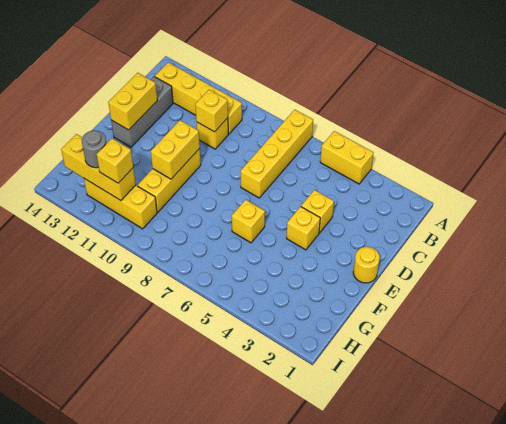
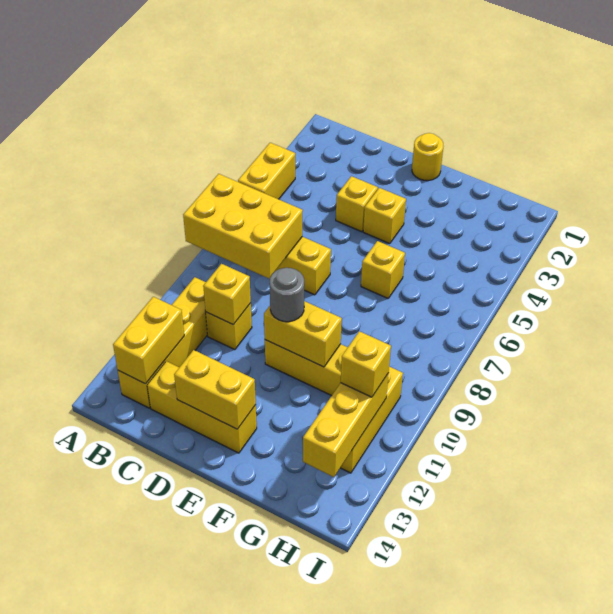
none -> yellow 2x3 brick [183,174,303,278]
none -> yellow 1x2 brick [113,297,184,384]
grey 1x3 brick [111,77,173,147] -> yellow 1x3 brick [147,361,257,453]
grey 1x1 round brick [82,130,107,168] -> grey 1x1 round brick moved to [270,268,304,322]

